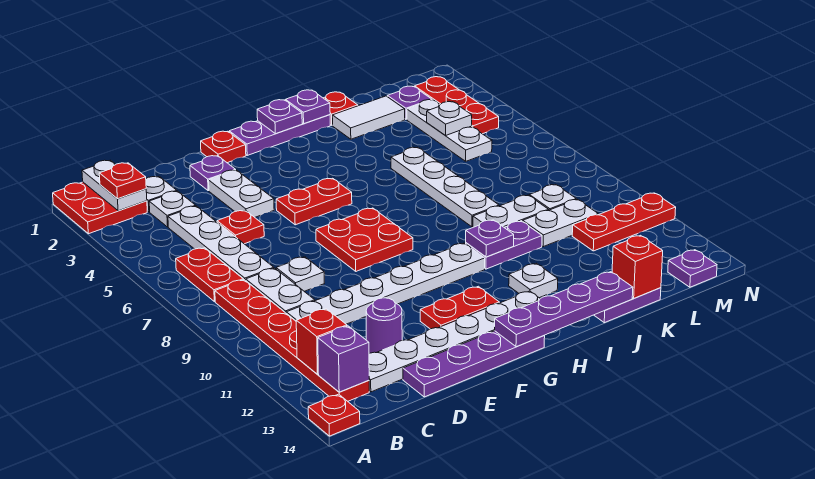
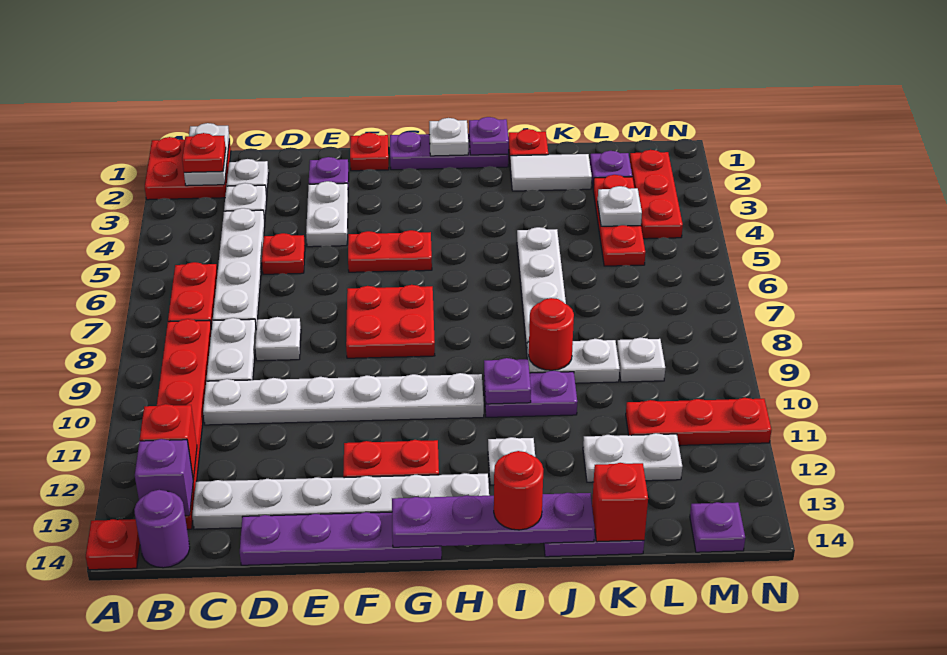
purple 1x1 round brick [366,298,402,353] -> purple 1x1 round brick moved to [134,490,190,568]
purple 1x1 plate [257,100,302,134] -> white 1x1 plate [429,118,468,156]
none -> red 1x1 round brick [494,451,543,530]
none -> red 1x1 round brick [529,298,574,370]
white 1x2 plate [523,199,598,247] -> white 1x2 plate moved to [583,433,682,482]
white 1x3 plate [407,100,492,161] -> red 1x3 plate [593,175,645,266]

